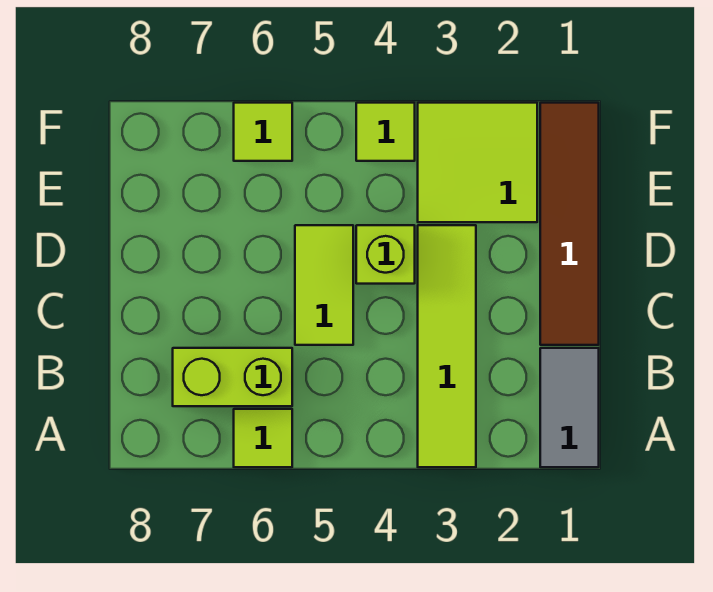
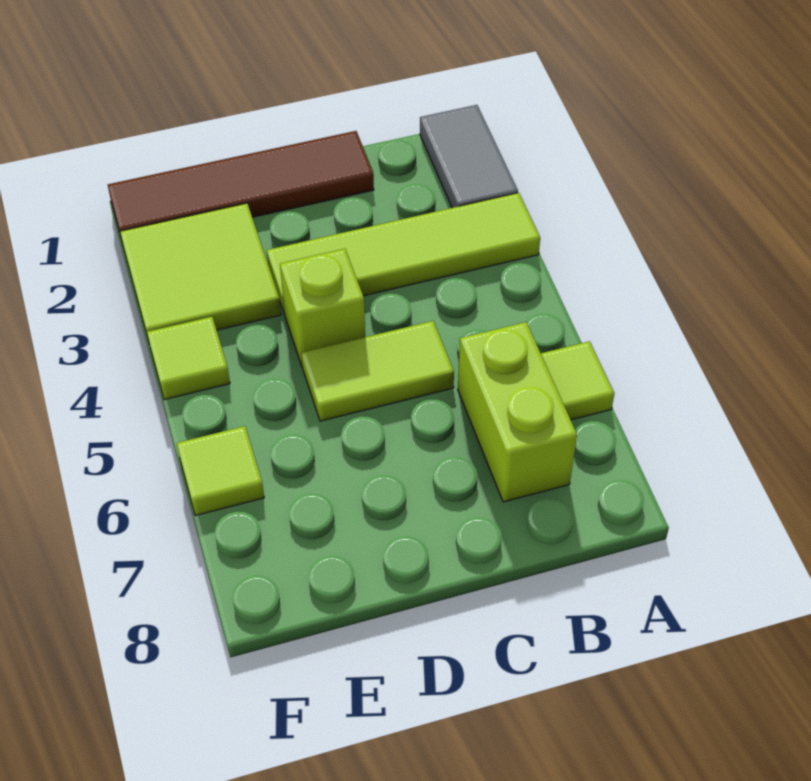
grey 1x2 tile [540,348,599,467] -> grey 1x2 tile turned to [420,105,518,208]

